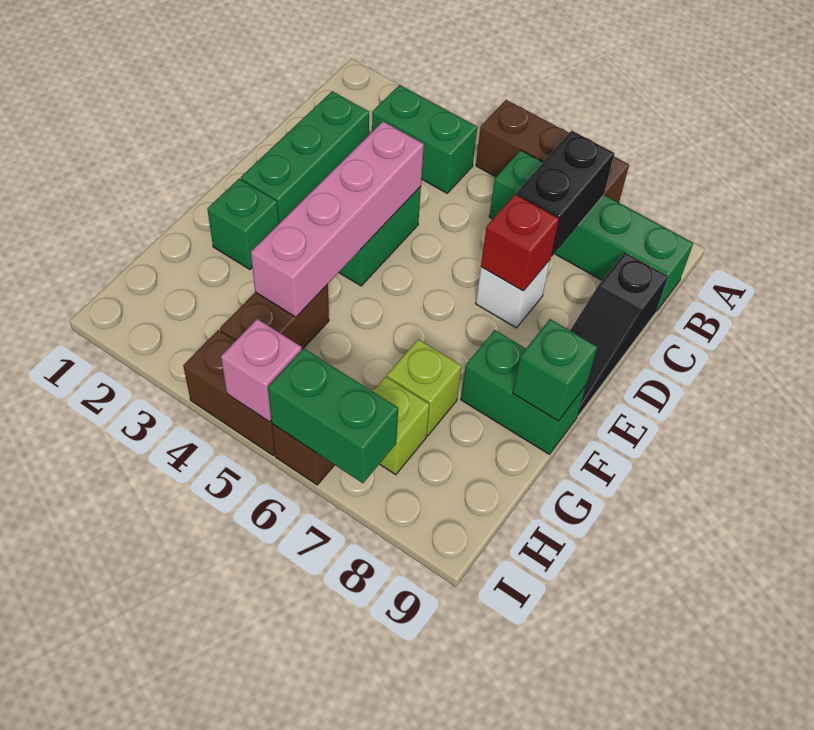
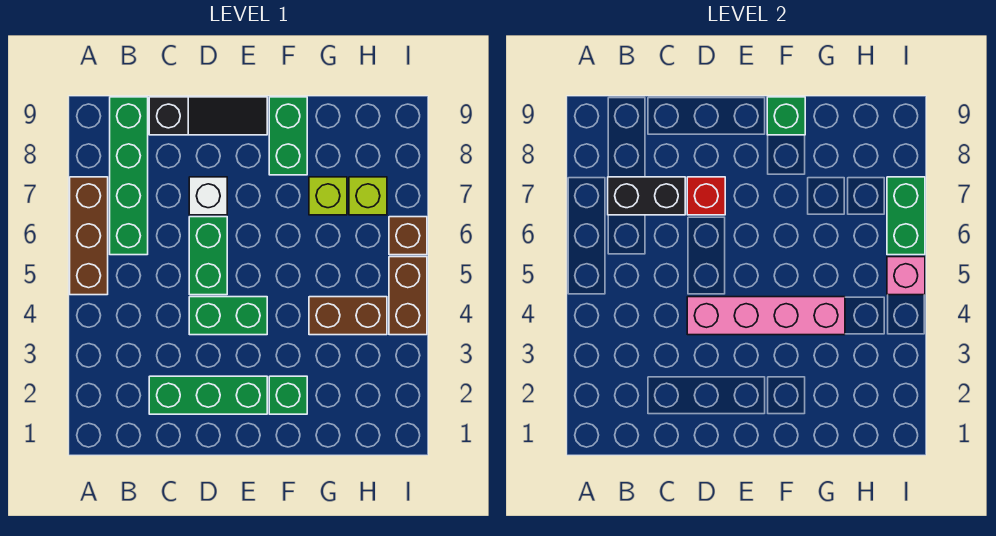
green 1x2 brick [372,85,477,193] -> green 1x2 brick moved to [189,217,227,295]

